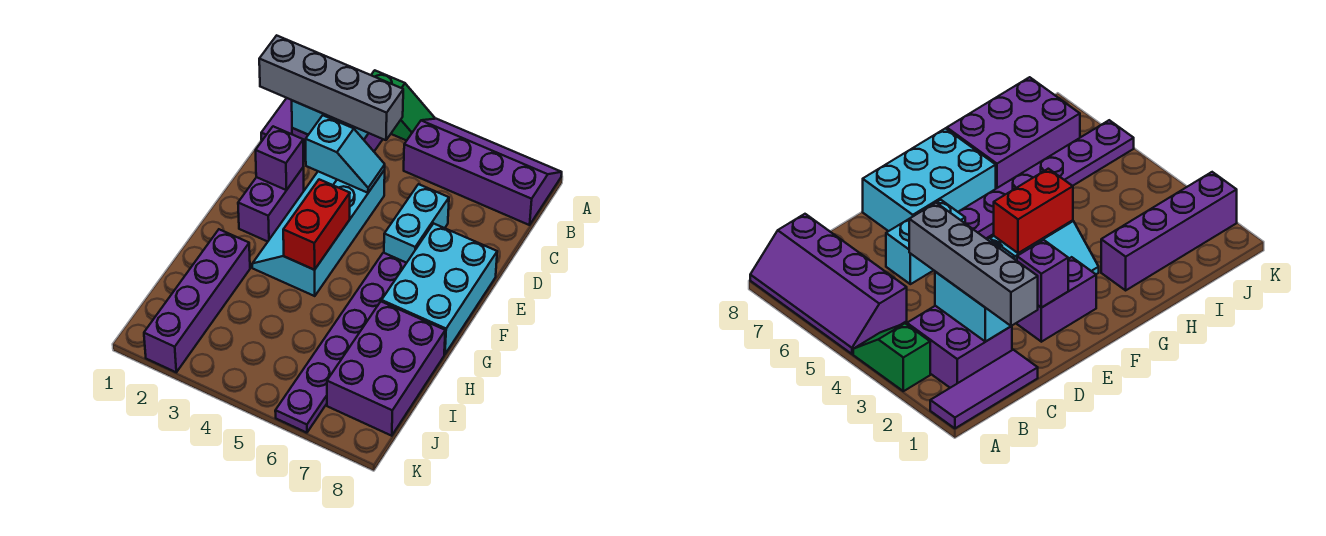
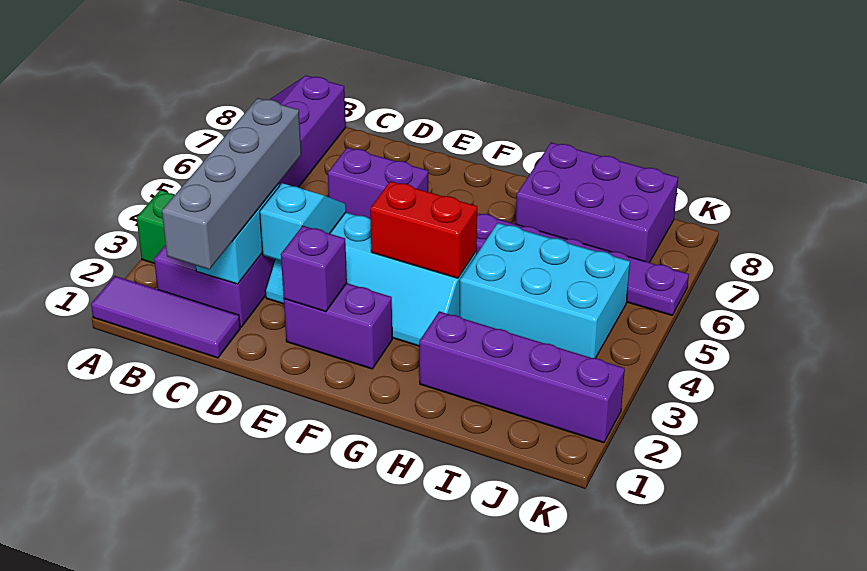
cyan 1x2 brick [384,184,449,263] -> purple 1x2 brick [328,148,428,220]
cyan 2x3 brick [382,223,497,354] -> cyan 2x3 brick moved to [460,223,630,358]

